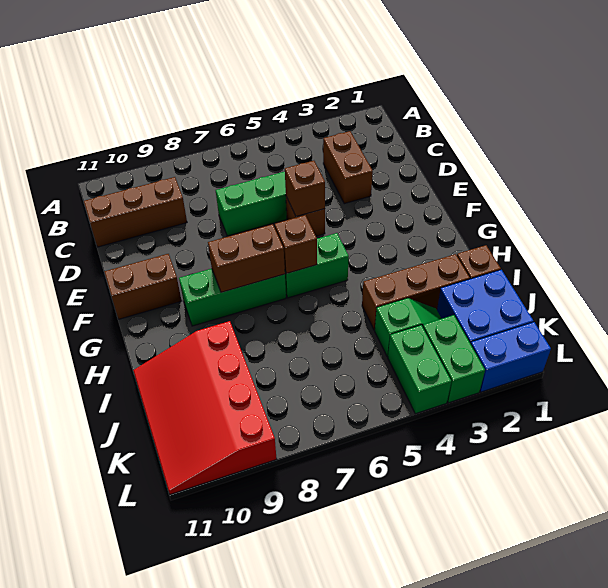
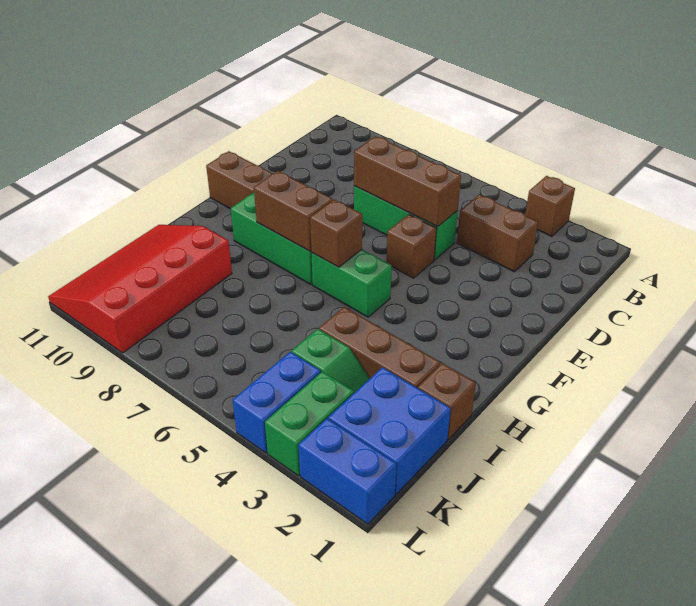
brown 1x2 brick [323,131,373,204] -> brown 1x2 brick turned to [457,195,538,272]
brown 1x3 brick [84,177,187,247] -> brown 1x3 brick moved to [354,136,461,227]
brown 1x1 brick [285,161,325,217] -> brown 1x1 brick moved to [525,176,575,236]
green 1x2 brick [388,325,451,414] -> blue 1x2 brick [233,352,321,453]

